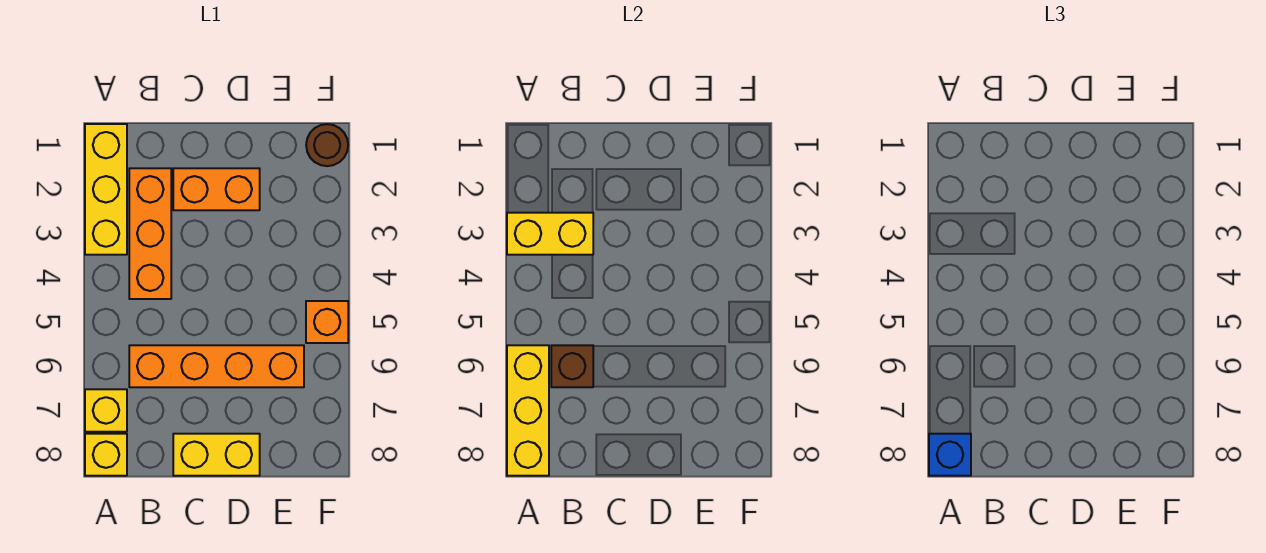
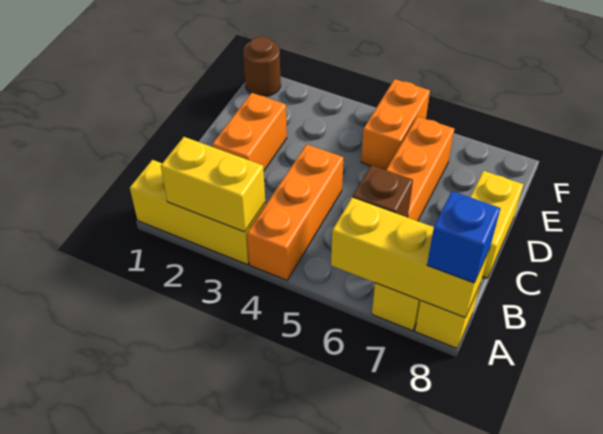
yellow 1x2 brick [507,213,593,255] -> yellow 1x2 brick turned to [161,137,265,232]
orange 1x3 brick [129,168,171,299] -> orange 1x3 brick turned to [247,144,343,280]
orange 1x1 brick [306,301,348,343] -> orange 1x2 brick [361,79,430,170]

